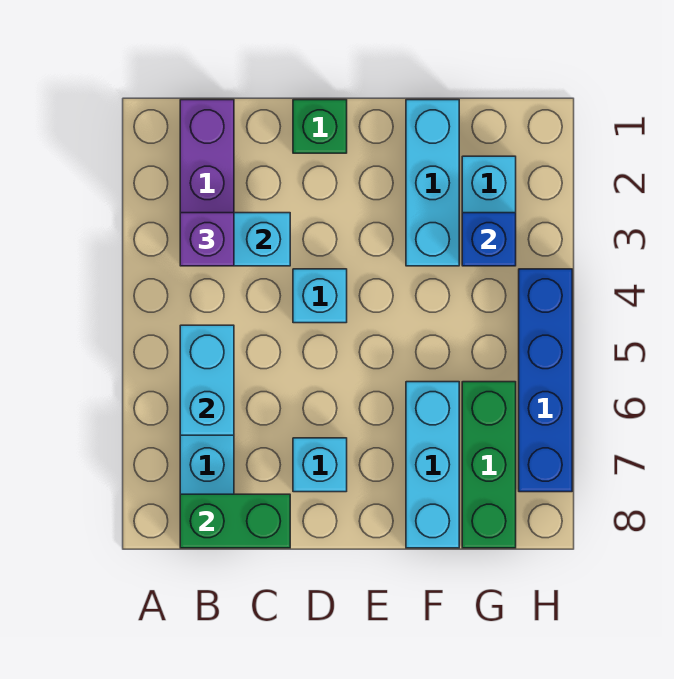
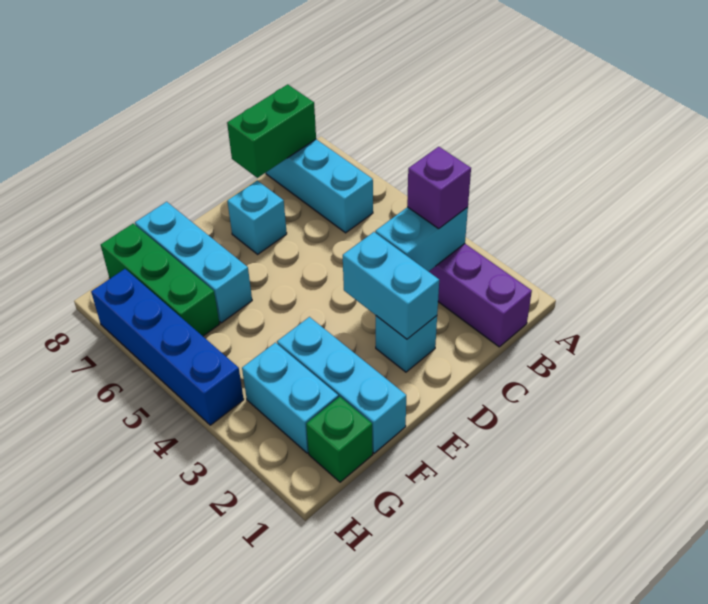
cyan 1x2 brick [180,325,234,435] -> cyan 1x2 brick moved to [343,232,439,339]
green 1x1 brick [293,100,347,153] -> green 1x1 brick moved to [306,397,373,482]
cyan 1x1 brick [293,269,347,323] -> cyan 1x1 brick moved to [376,316,437,372]
blue 1x1 brick [462,213,516,266] -> none

